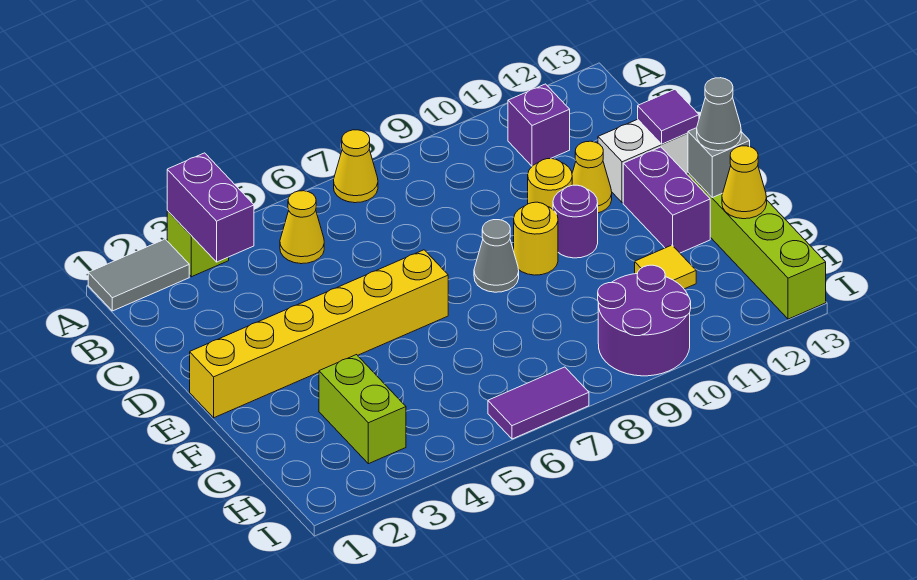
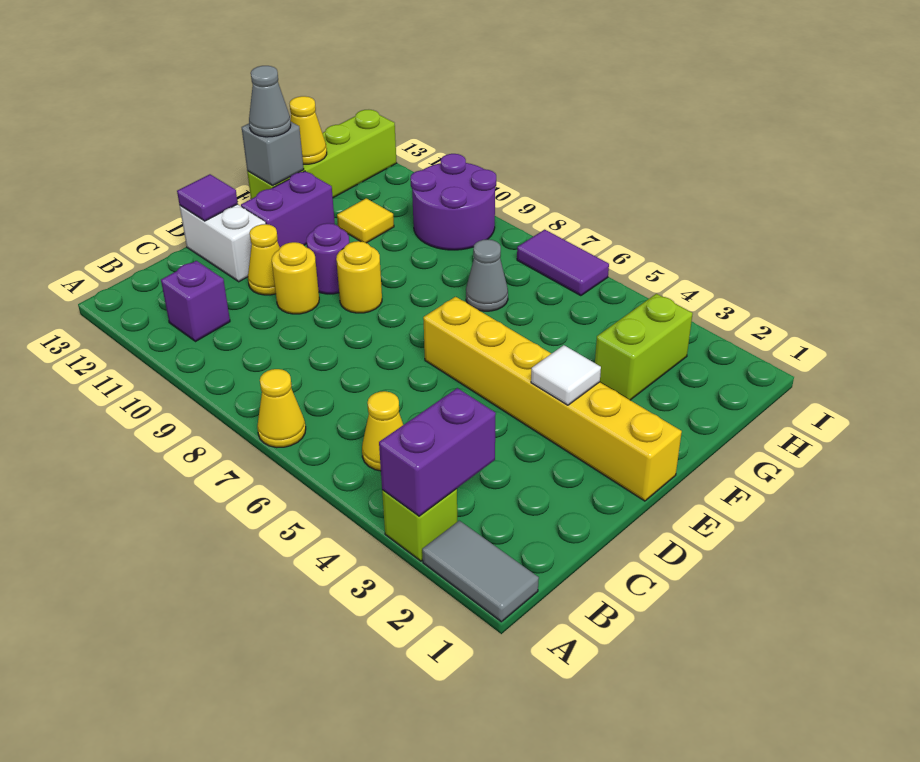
none -> white 1x1 tile [531,345,601,405]
grey 1x1 cone [474,220,519,292] -> grey 1x1 cone moved to [466,239,508,311]

